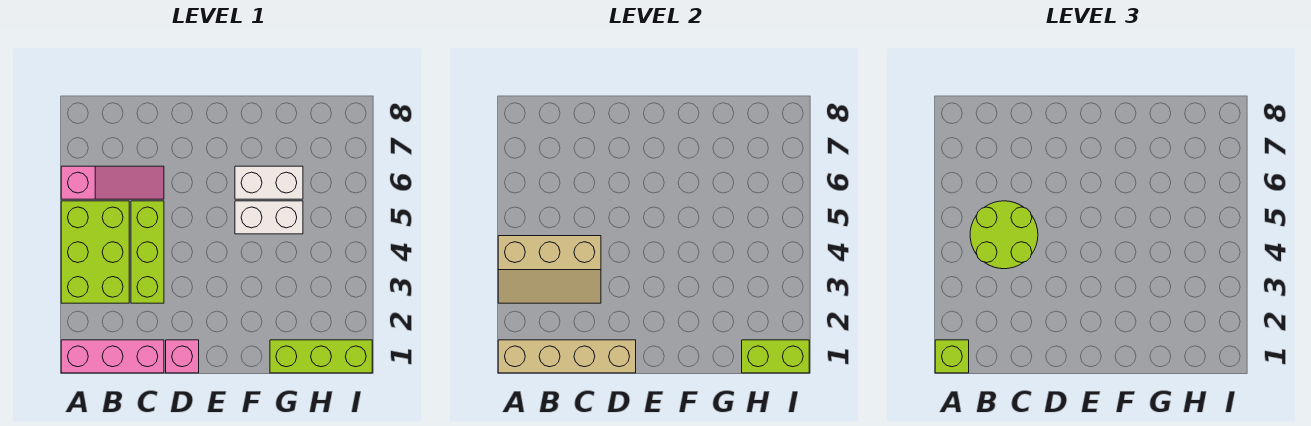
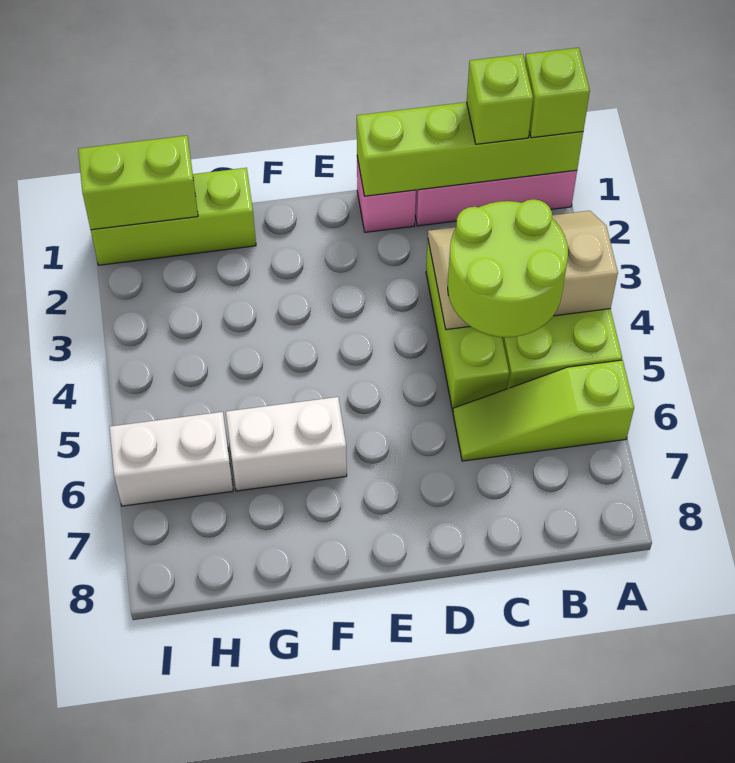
tan 1x4 brick [498,340,636,373] -> lime 1x4 brick [357,102,583,196]
pink 1x3 slope [61,166,164,199] -> lime 1x3 slope [453,360,634,461]
none -> lime 1x1 brick [467,54,533,144]
white 1x2 brick [235,201,303,234] -> white 1x2 brick moved to [110,412,233,506]

